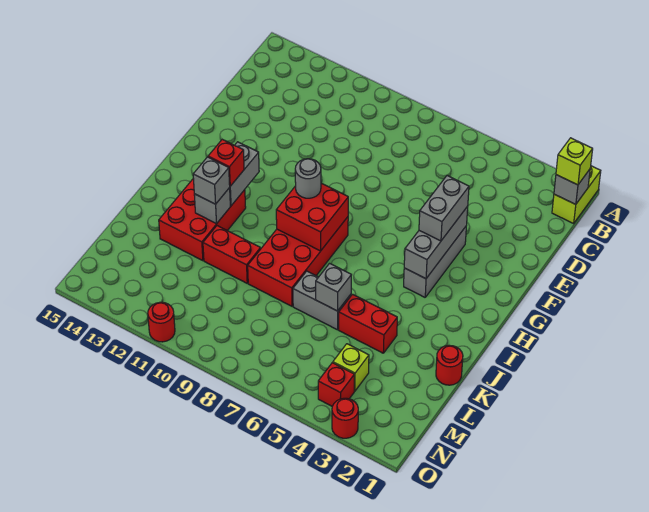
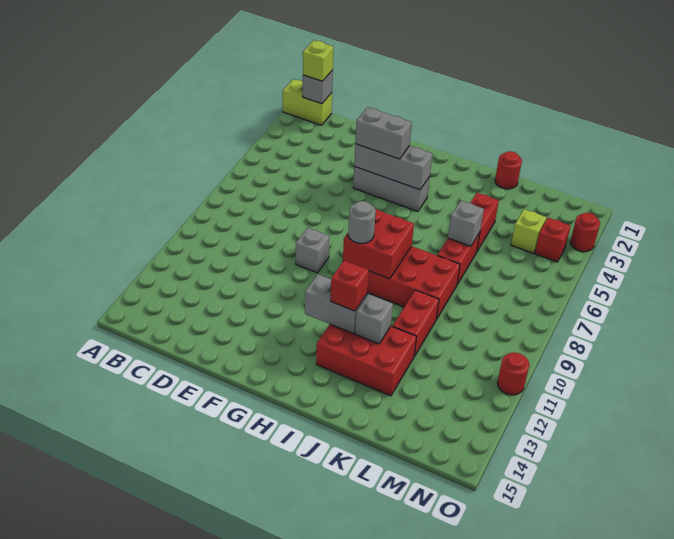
grey 1x1 brick [193,157,230,204] -> grey 1x1 brick moved to [296,228,330,273]
grey 1x2 brick [293,271,351,330] -> red 1x2 brick [437,232,480,284]

